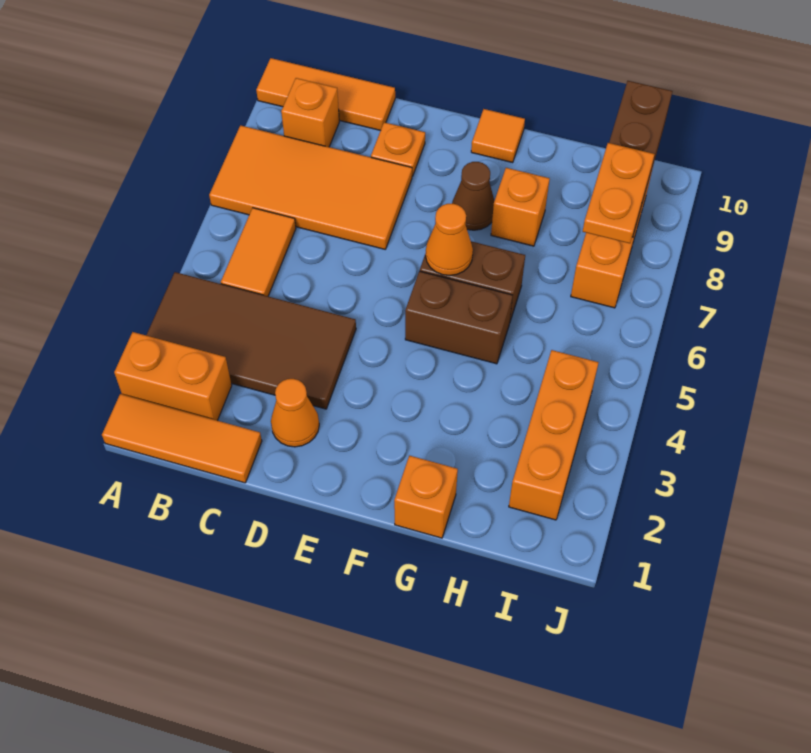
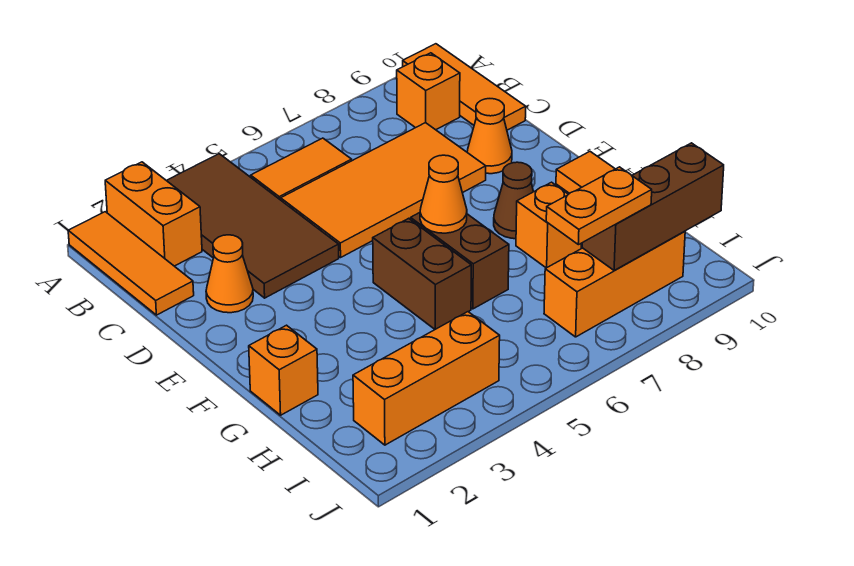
orange 2x4 tile [209,125,412,249] -> orange 2x4 tile turned to [281,123,486,257]
orange 1x1 plate [371,122,425,176] -> orange 1x1 cone [467,99,512,174]

